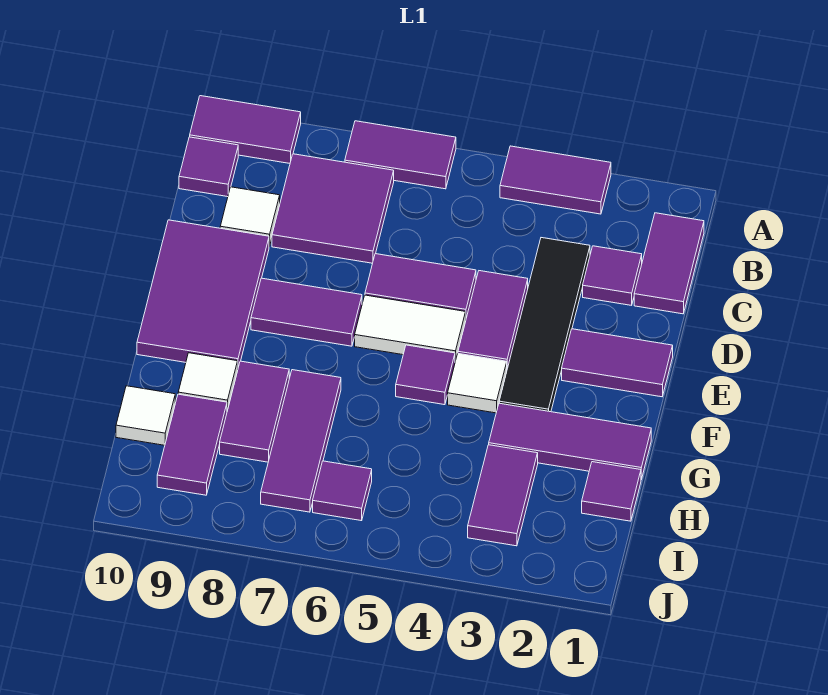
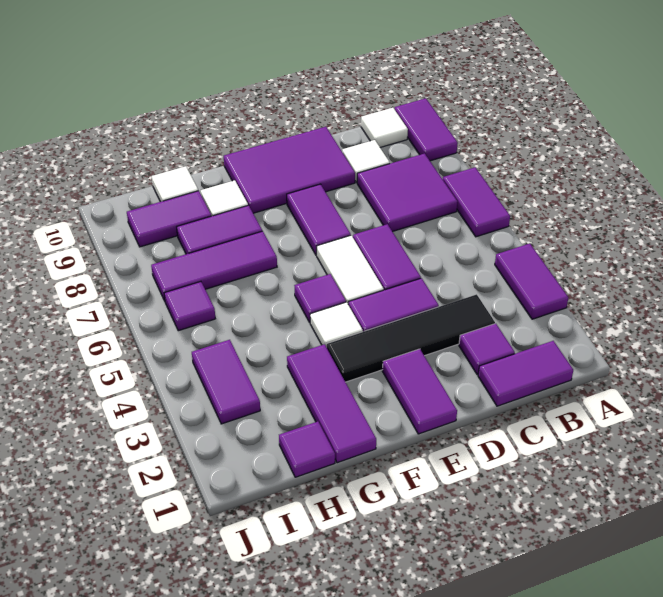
purple 1x1 tile [179,137,238,197] -> white 1x1 tile [361,108,408,147]
purple 1x2 tile [468,445,538,546] -> purple 1x2 tile turned to [192,340,260,424]

